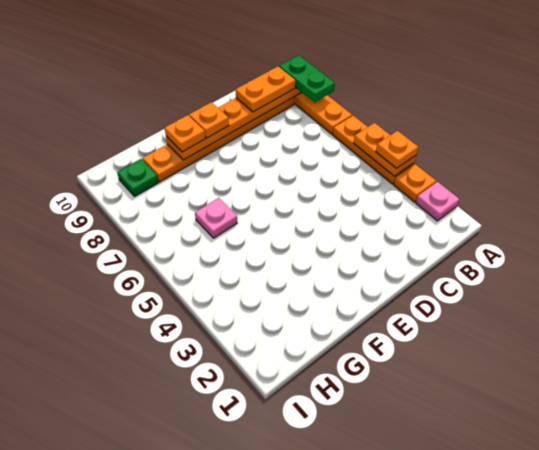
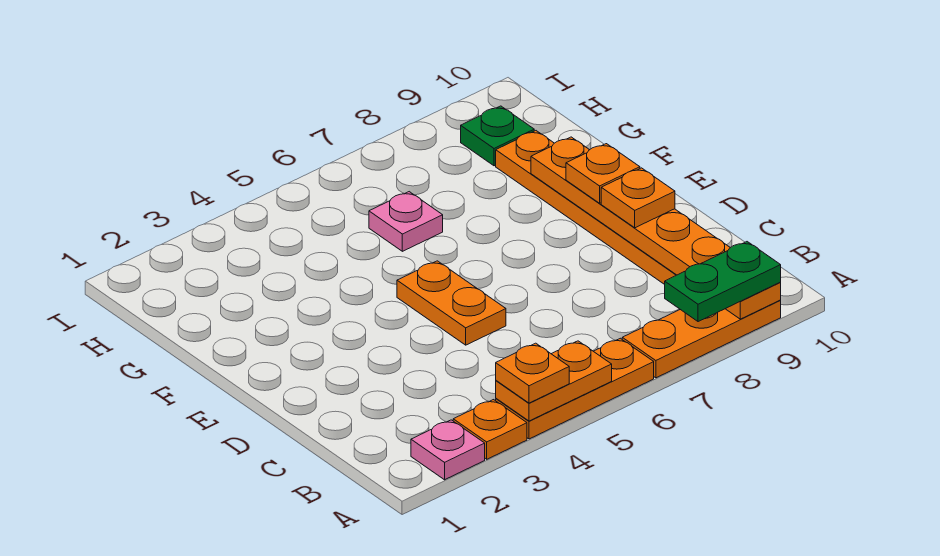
orange 1x2 plate [236,67,295,112] -> orange 1x2 plate moved to [397,261,506,345]
orange 1x1 plate [165,115,205,152] -> orange 1x1 plate moved to [601,168,675,228]

